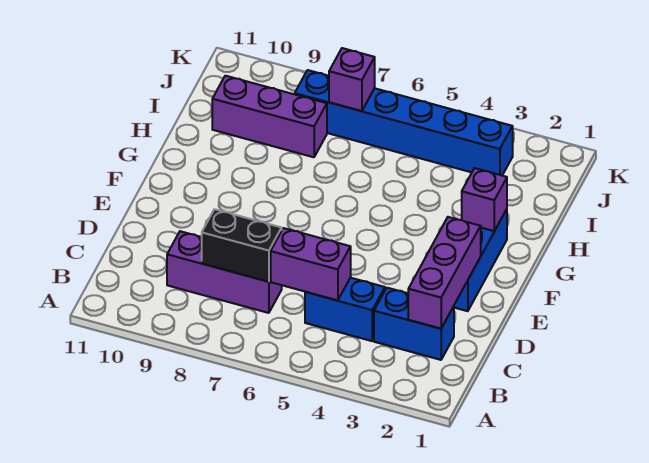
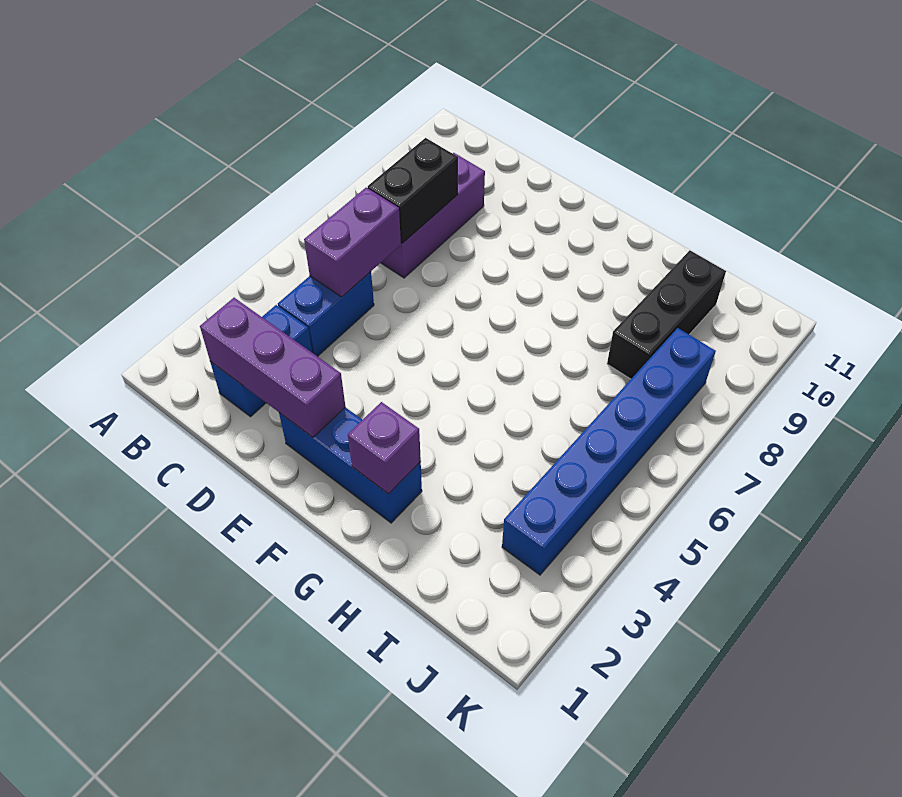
purple 1x3 brick [212,76,327,157] -> black 1x3 brick [607,250,726,379]
purple 1x1 brick [329,48,375,111] -> none

